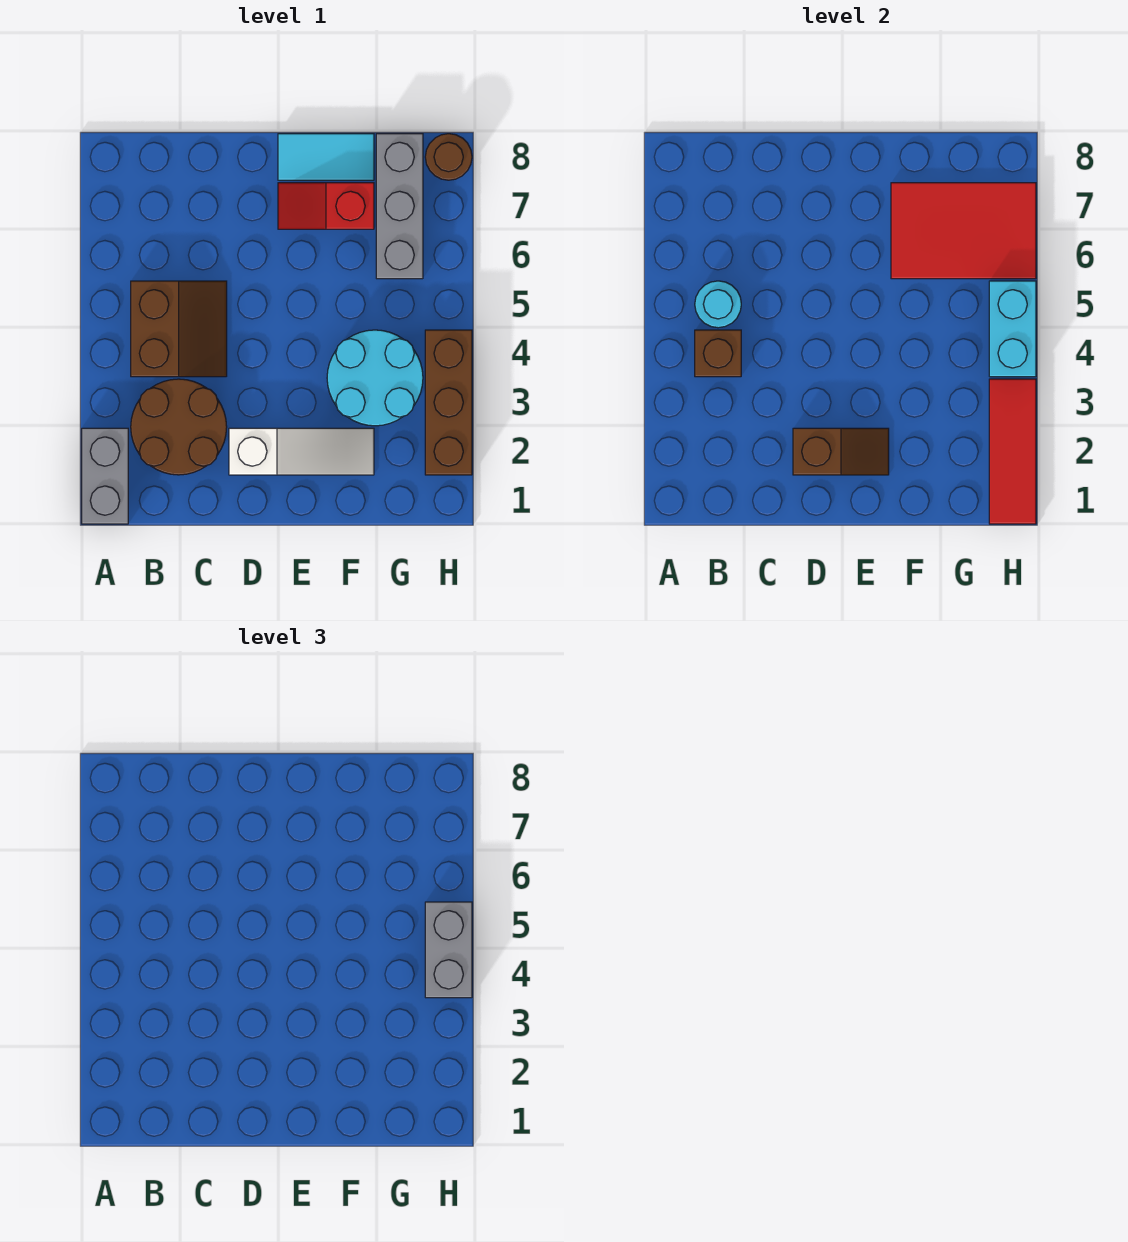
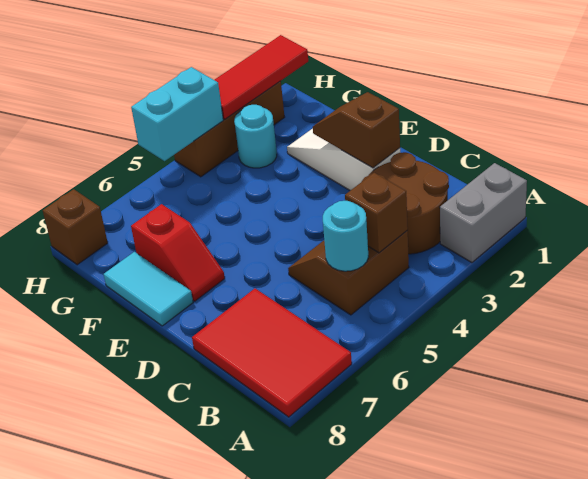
cyan 2x2 round brick [327,330,423,426] -> cyan 1x1 round brick [234,105,277,168]
red 2x3 tile [891,183,1036,279] -> red 2x3 tile moved to [192,289,352,417]
grey 1x3 brick [376,134,423,279] -> none
grey 1x2 brick [425,902,472,998] -> none
brown 1x1 round brick [425,134,472,180] -> brown 1x1 brick [43,189,108,265]

